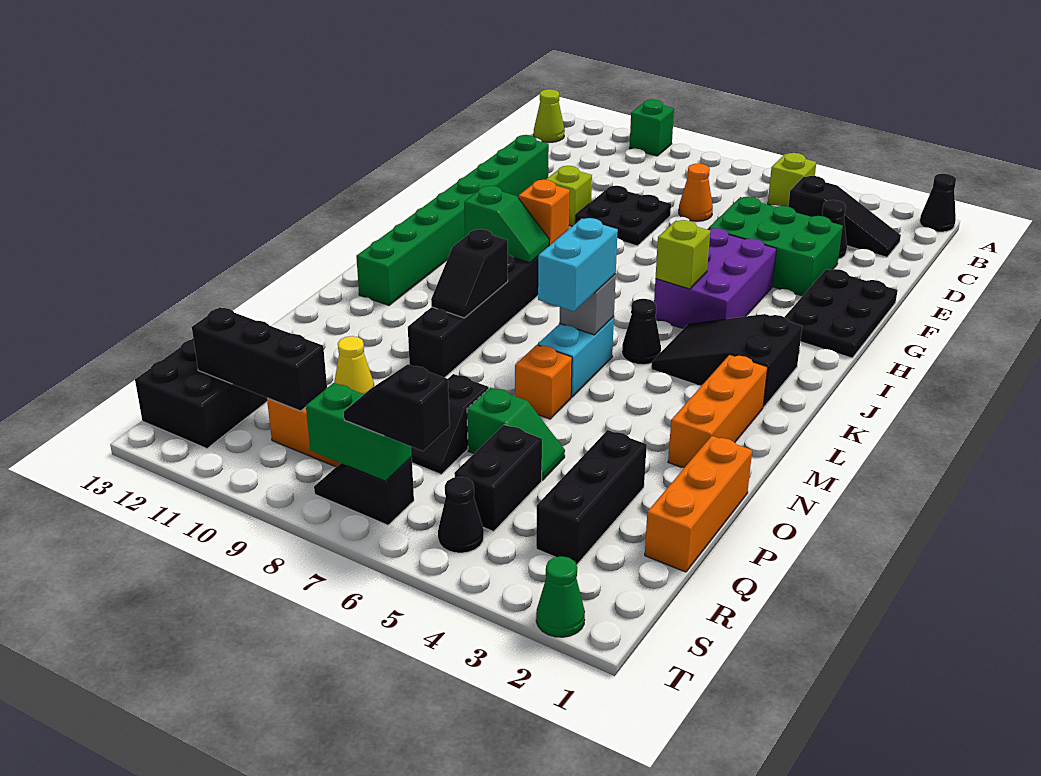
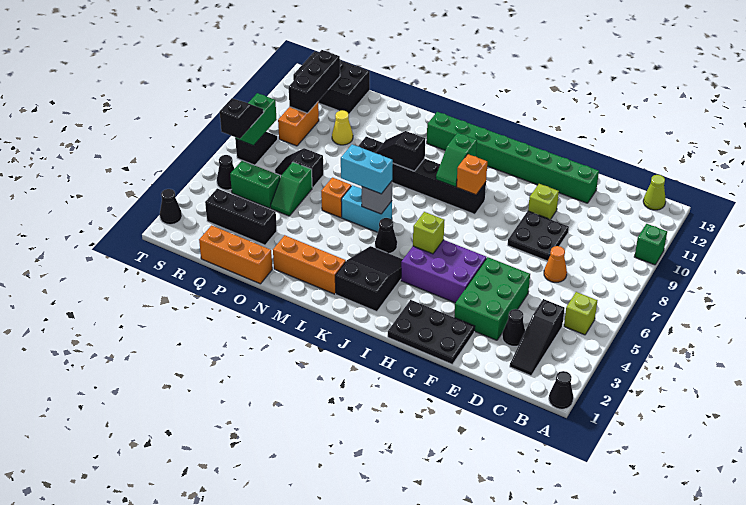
black 1x2 brick [454,425,542,531] -> green 1x2 brick [230,161,280,208]
green 1x1 cone [536,556,585,637] -> black 1x1 cone [160,189,182,225]

